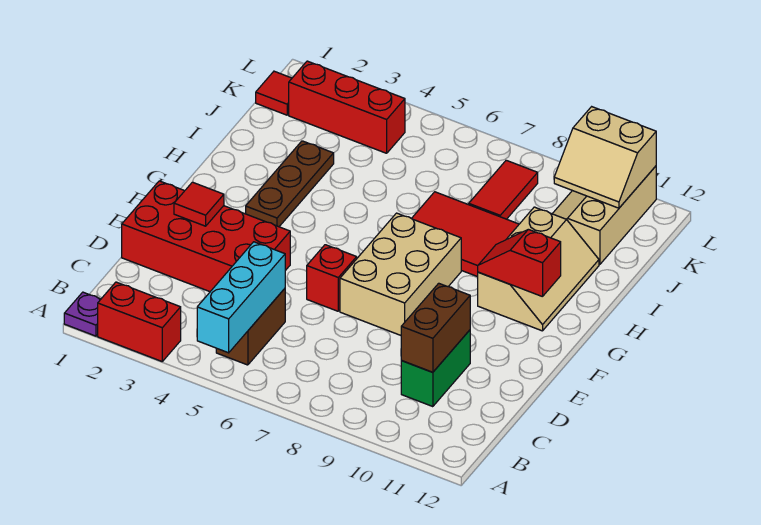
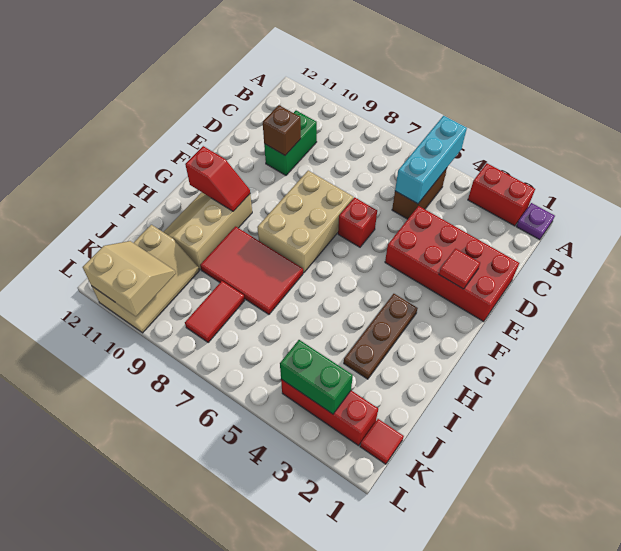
brown 1x2 brick [401,283,470,372] -> brown 1x1 brick [263,105,301,155]
none -> green 1x2 brick [280,340,353,414]

